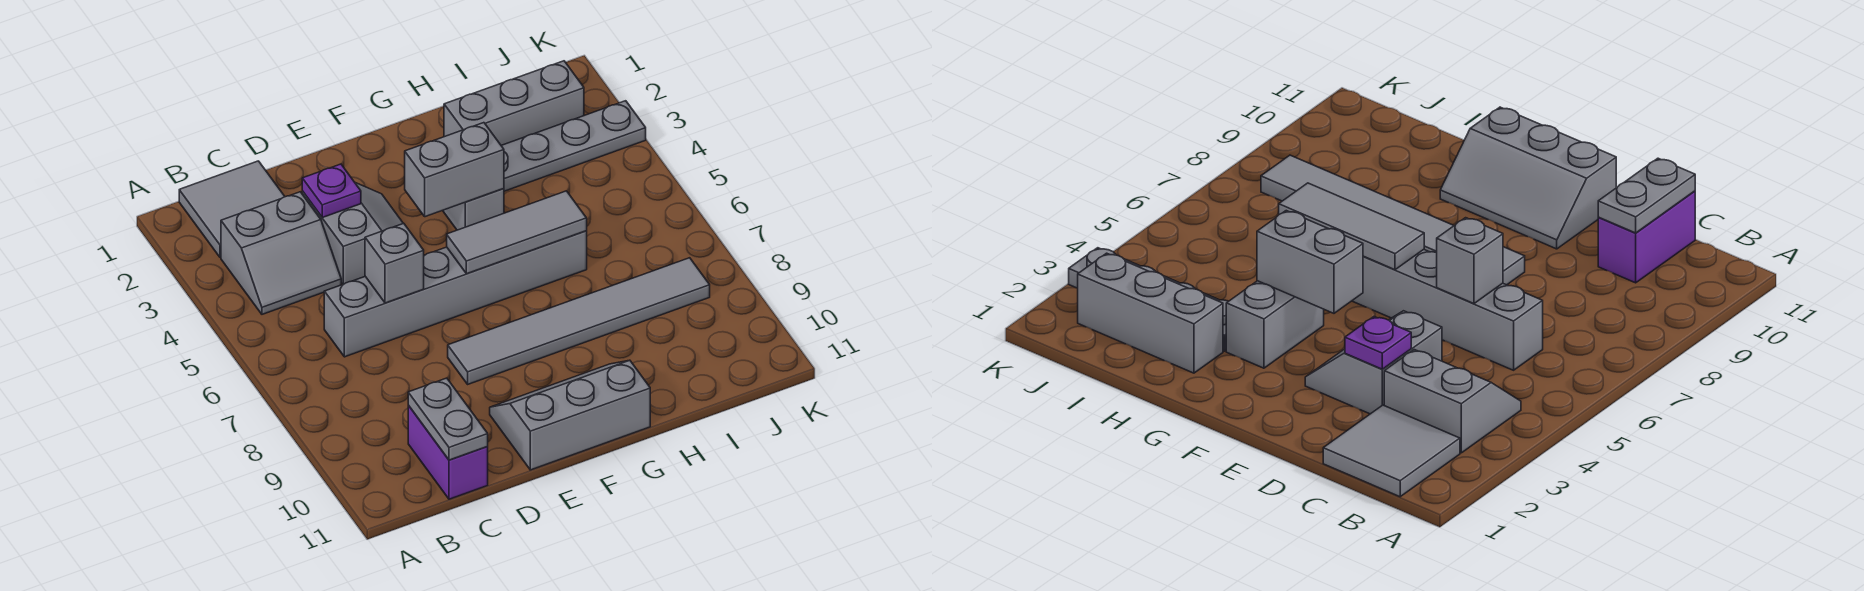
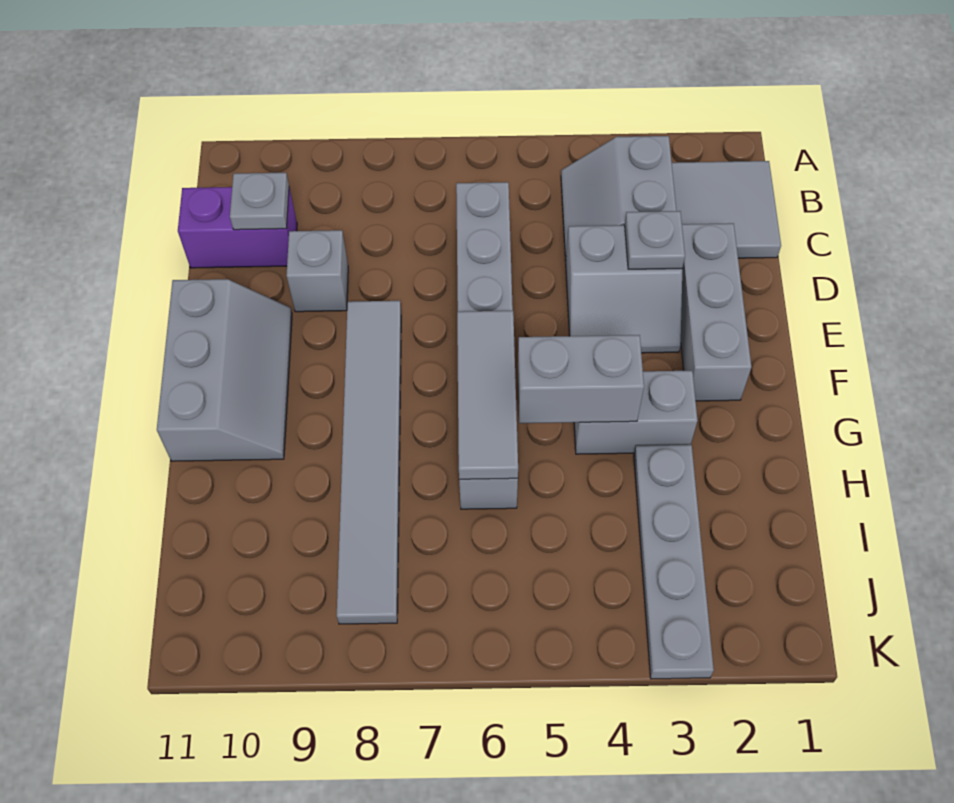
grey 1x2 plate [408,378,488,460] -> grey 1x1 plate [230,173,289,230]
purple 1x1 plate [302,164,361,218] -> grey 1x1 plate [625,211,685,269]
grey 1x1 brick [365,223,424,303] -> grey 1x1 brick moved to [286,230,348,312]
grey 1x2 brick [405,123,504,217] -> grey 1x2 brick turned to [517,335,644,423]
grey 1x3 brick [444,61,584,145] -> grey 1x3 brick moved to [681,223,751,401]

